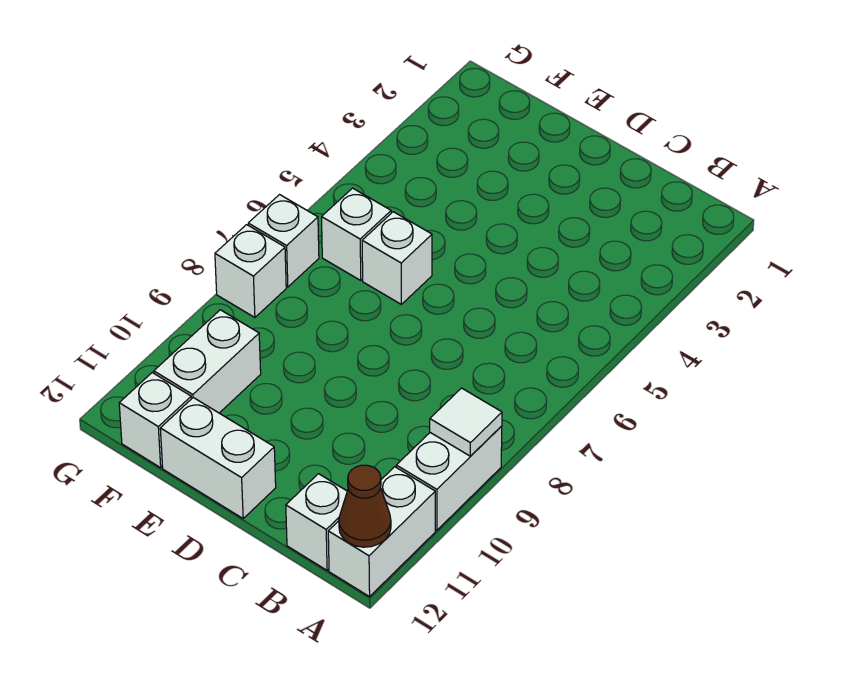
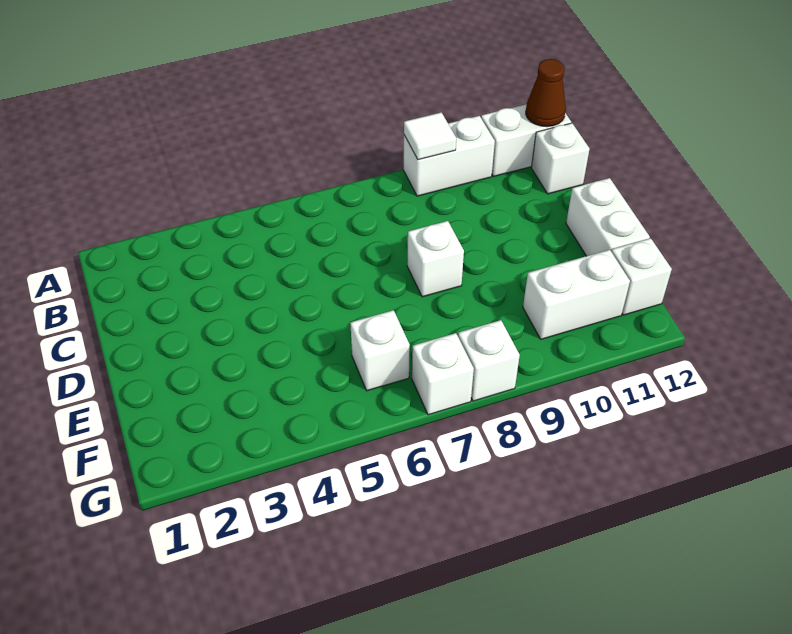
white 1x1 brick [362,212,432,304] -> white 1x1 brick moved to [407,221,464,297]

